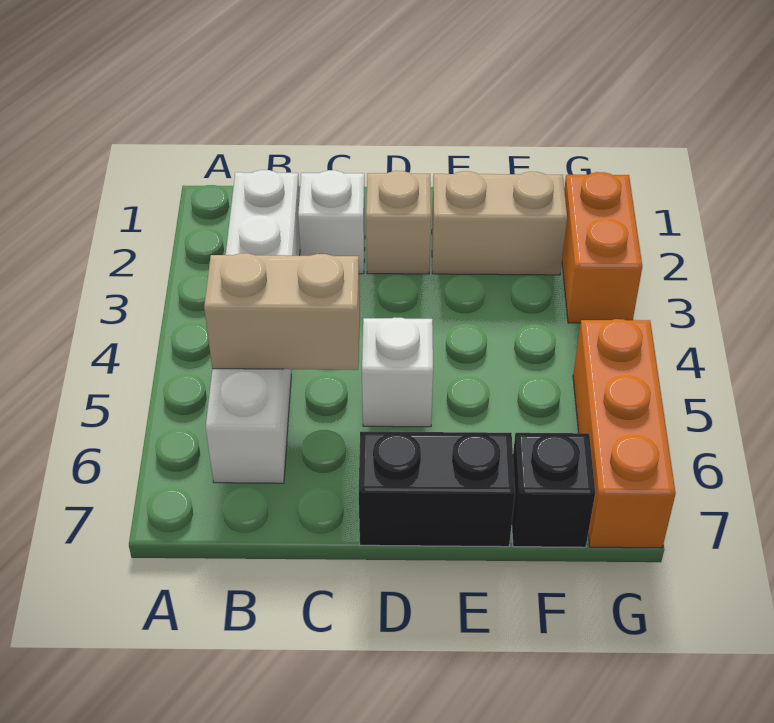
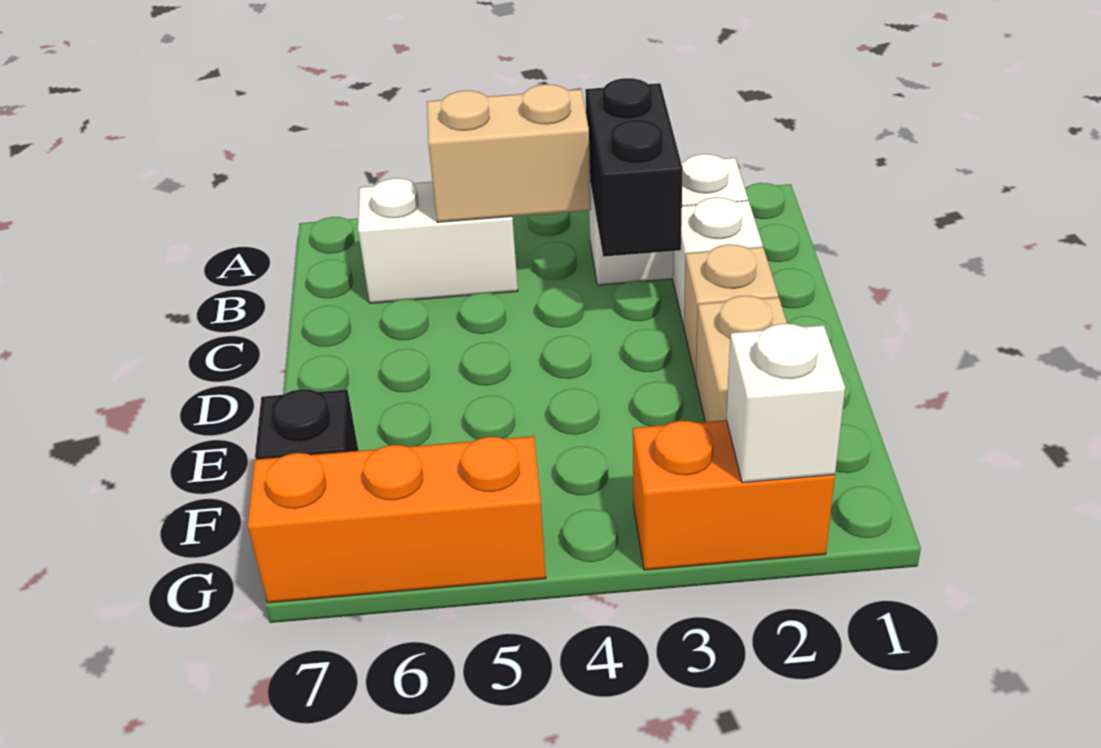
tan 1x2 brick [204,253,360,370] -> tan 1x2 brick turned to [427,84,591,222]
white 1x1 brick [362,318,433,427] -> white 1x1 brick moved to [726,324,845,483]
black 1x2 brick [359,432,515,547] -> black 1x2 brick moved to [585,78,683,257]

